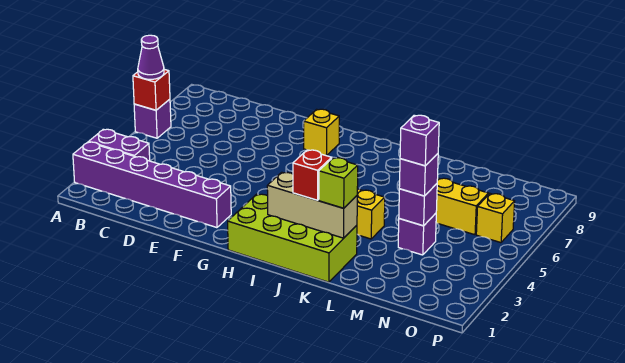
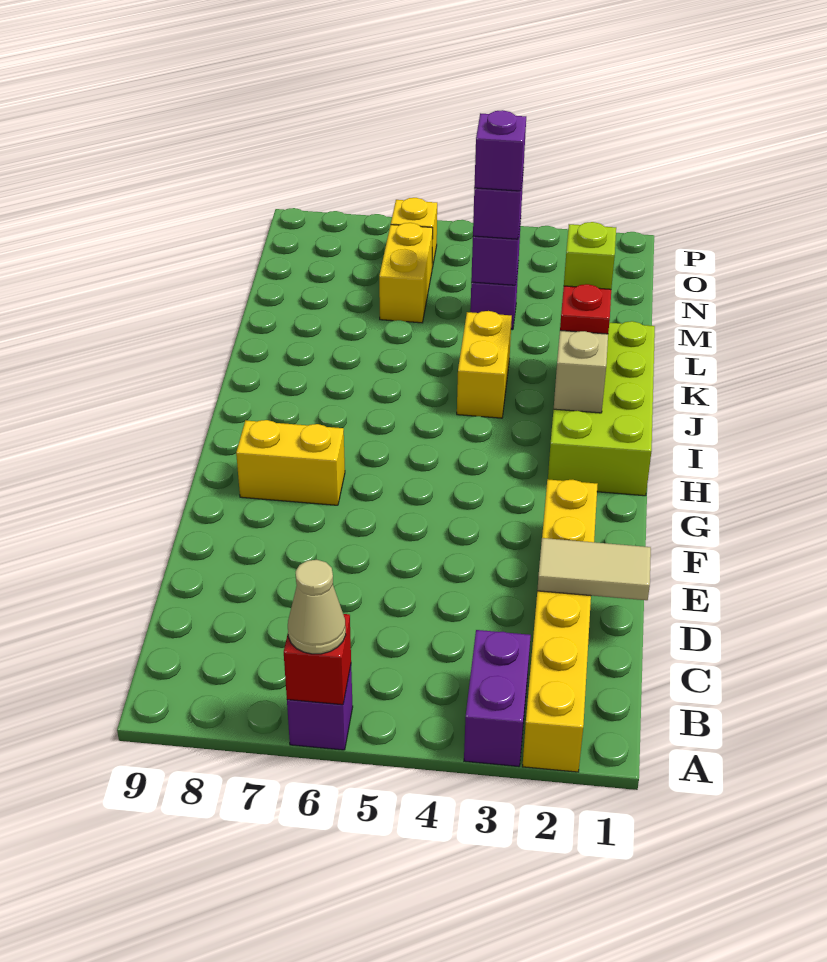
purple 1x6 brick [73,142,231,228] -> yellow 1x6 brick [522,479,598,772]
purple 1x1 cone [138,35,164,79] -> tan 1x1 cone [288,560,346,654]
none -> tan 1x2 tile [537,538,651,600]
yellow 1x1 brick [304,109,339,156] -> yellow 1x2 brick [236,420,345,505]
red 1x1 brick [293,150,332,200] -> red 1x1 plate [560,284,611,334]

